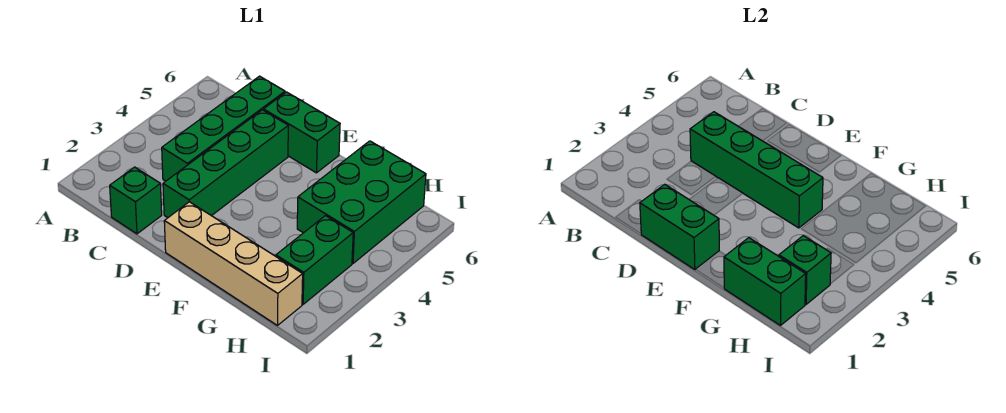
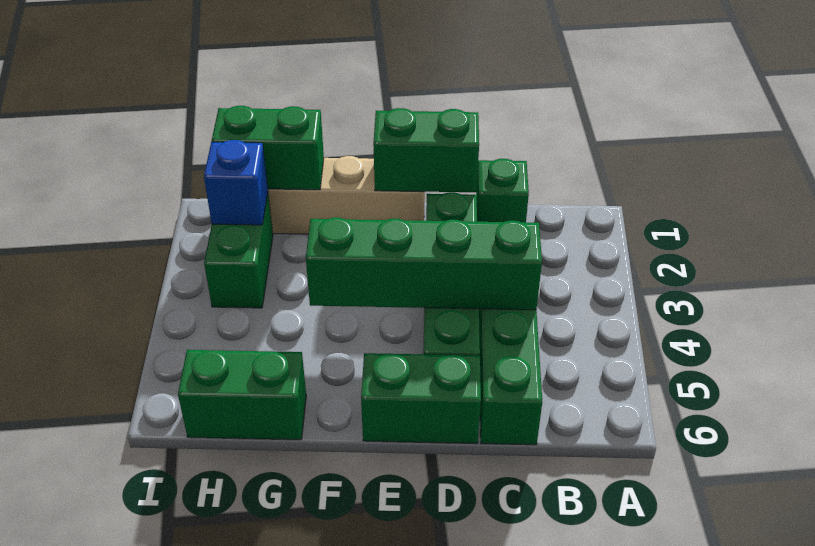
green 2x3 brick [297,141,426,263] -> green 1x2 brick [178,350,306,440]
green 1x1 brick [779,236,831,304] -> blue 1x1 brick [204,140,268,225]

